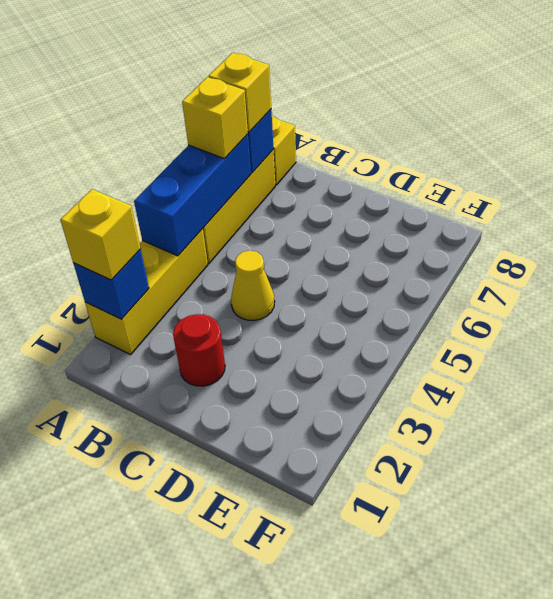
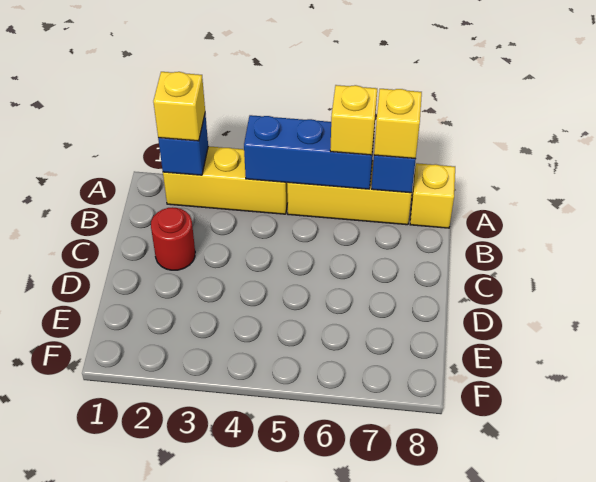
yellow 1x1 cone [231,251,275,320] -> none

